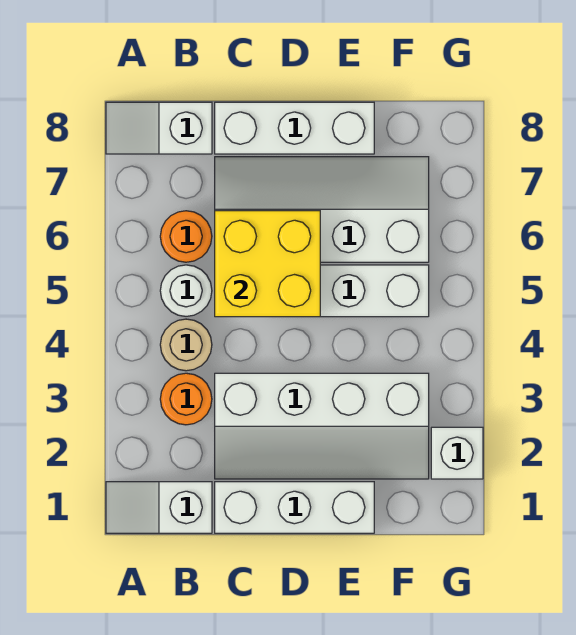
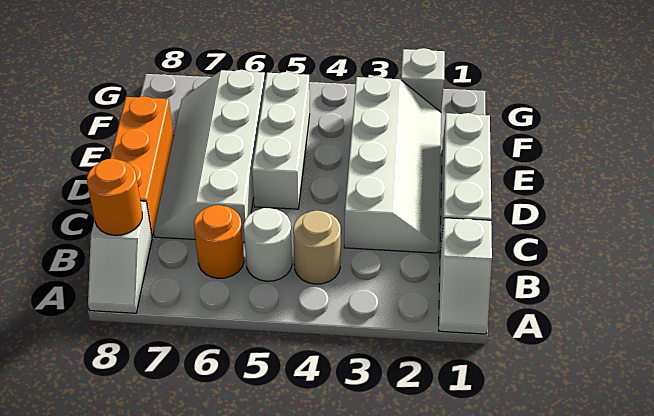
orange 1x1 round brick [160,373,212,425] -> orange 1x1 round brick moved to [87,159,142,235]
yellow 2x2 brick [215,211,320,317] -> none
white 1x3 brick [215,102,374,154] -> orange 1x3 brick [110,96,174,237]

